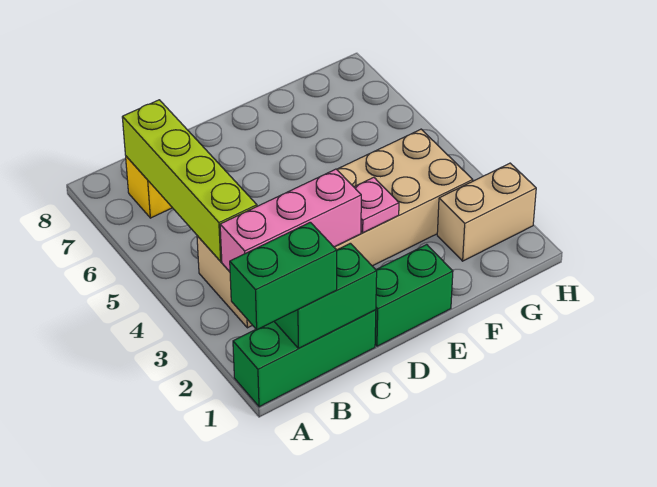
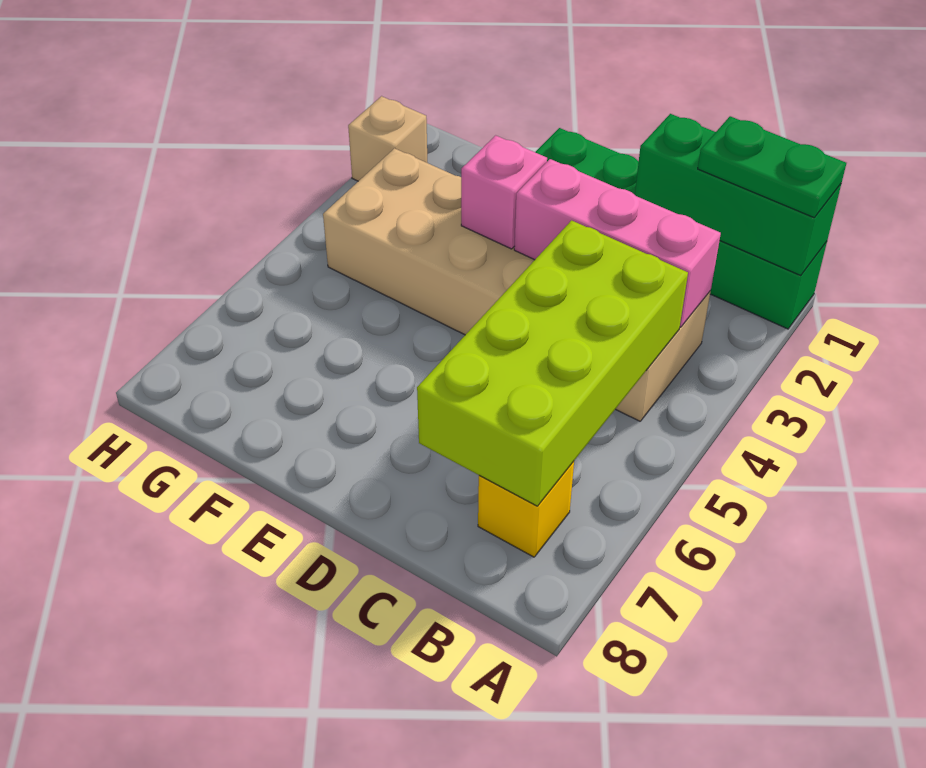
green 1x2 brick [230,222,337,330] -> green 1x2 plate [698,116,846,218]
green 1x2 brick [274,243,377,348] -> green 1x3 brick [635,114,841,276]
lime 1x4 brick [122,100,257,261] -> lime 2x4 brick [417,220,688,506]
pink 1x1 plate [354,177,399,233] -> pink 1x1 brick [461,135,547,249]
tan 1x2 brick [437,163,536,261] -> tan 1x1 brick [348,96,427,181]

